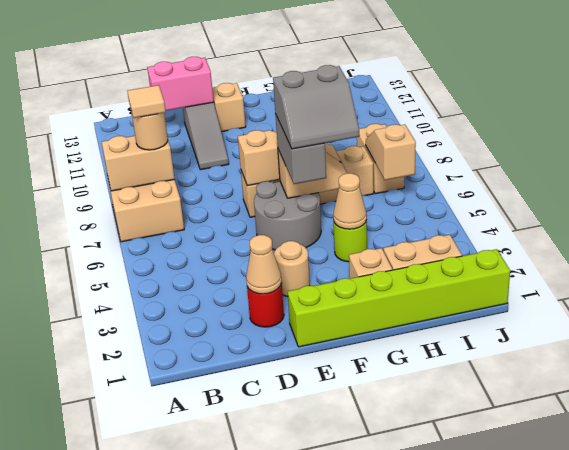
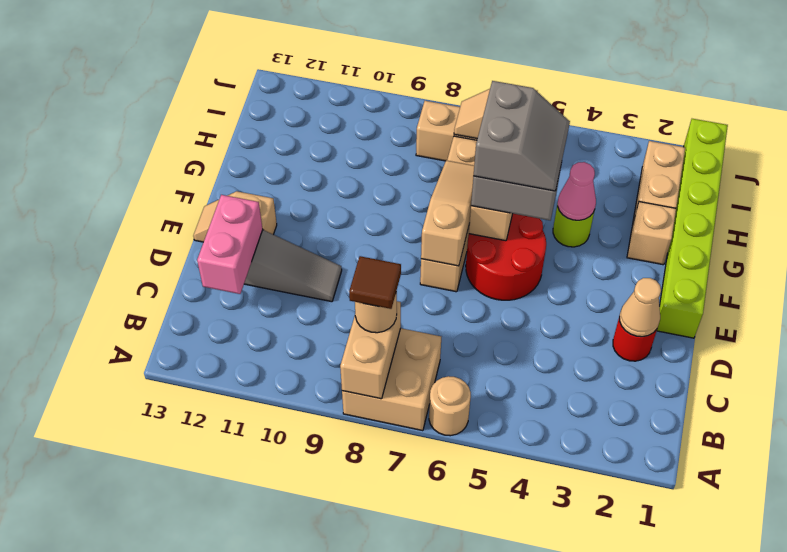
tan 1x1 tile [127,85,166,118] -> brown 1x1 tile [349,256,401,309]
tan 1x1 round brick [274,241,310,297] -> tan 1x1 round brick moved to [429,376,471,436]
grey 2x2 round brick [254,181,321,250] -> red 2x2 round brick [466,214,546,300]
tan 1x1 cone [333,173,367,229] -> pink 1x1 cone [558,162,596,220]

